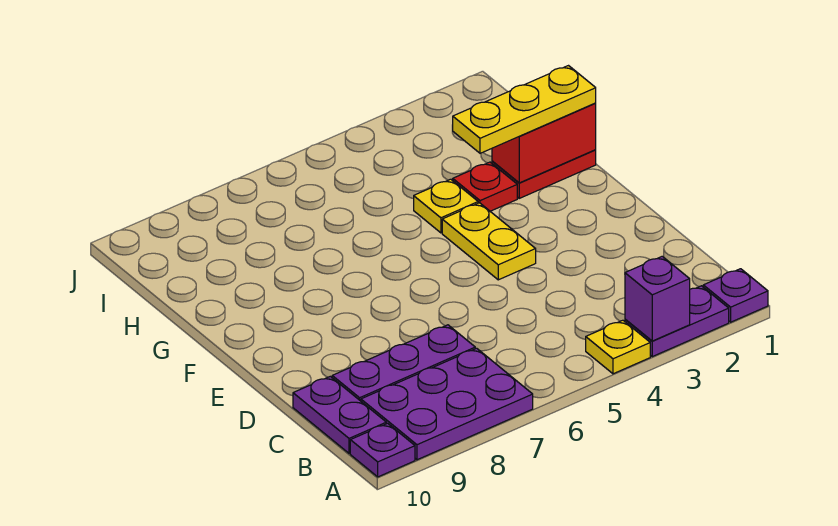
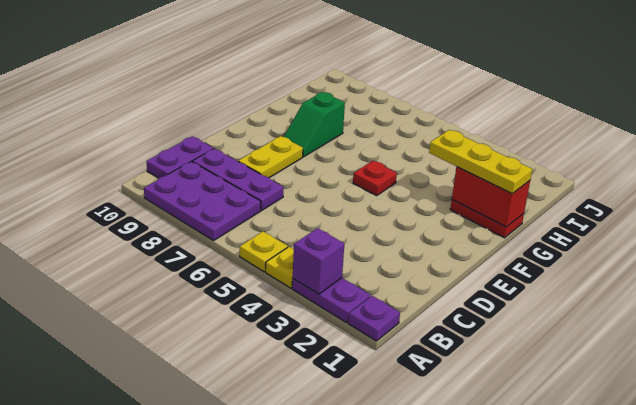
purple 1x1 plate [350,423,415,477] -> none
yellow 1x2 plate [442,203,536,280] -> yellow 1x2 plate moved to [238,136,303,178]
none -> green 1x2 slope [284,92,345,157]
red 1x1 plate [453,162,517,211] -> red 1x1 plate moved to [353,161,397,196]
yellow 1x1 plate [414,179,478,233] -> yellow 1x1 plate moved to [240,231,288,272]

